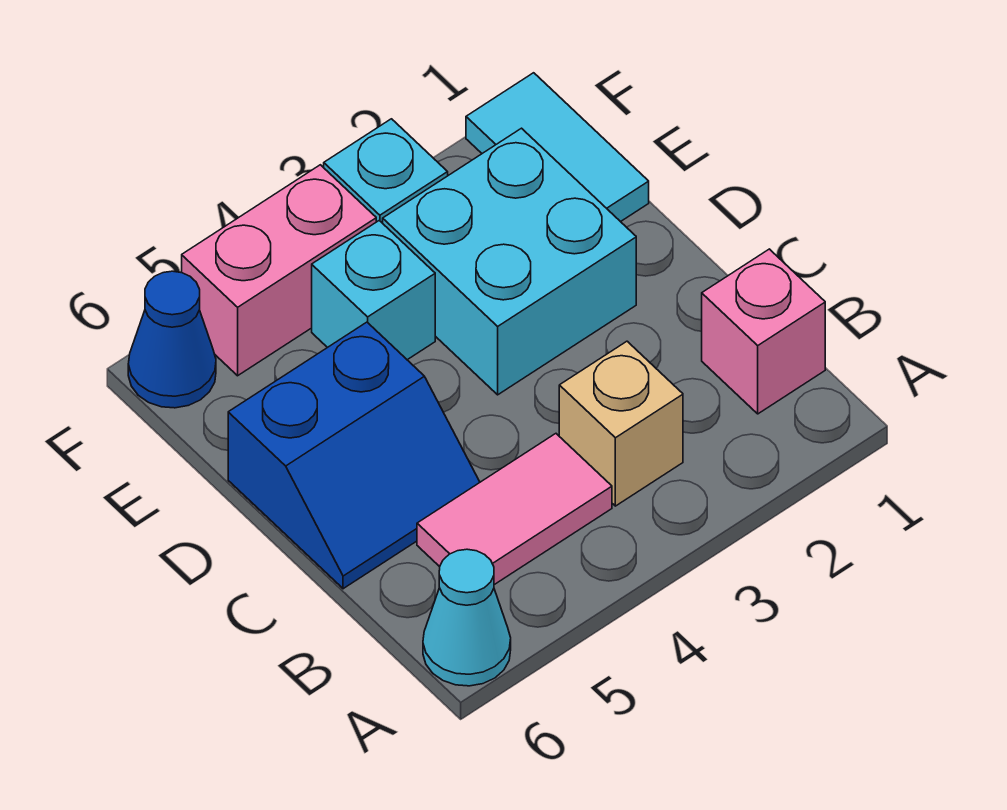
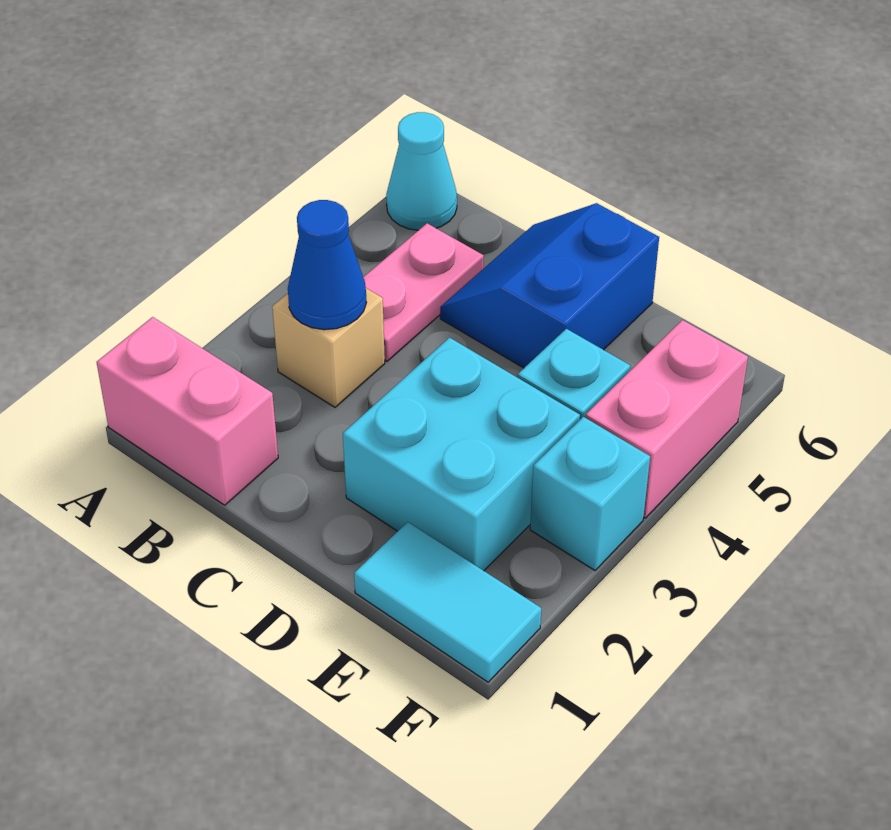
pink 1x1 brick [702,249,825,414] -> pink 1x2 brick [97,317,278,505]
pink 1x2 tile [417,434,612,585] -> pink 1x2 plate [363,223,484,361]
blue 1x1 cone [128,271,216,408] -> blue 1x1 cone moved to [288,200,366,330]

